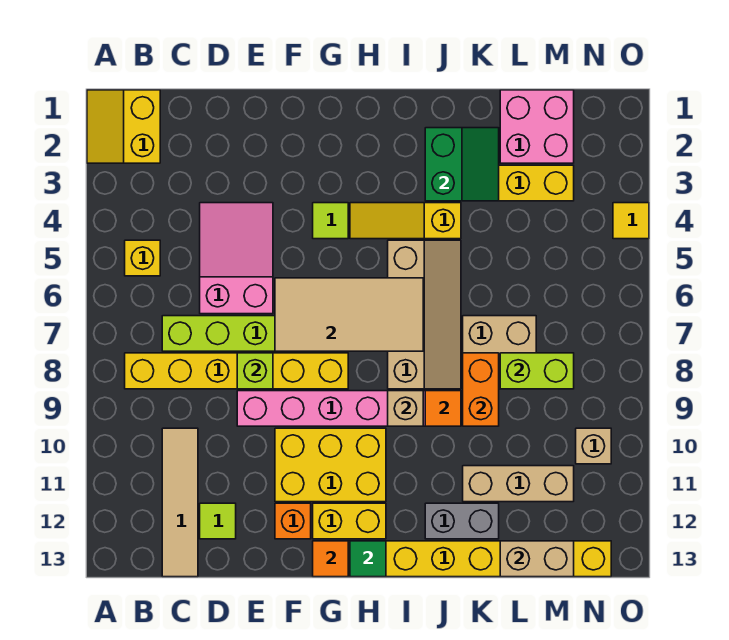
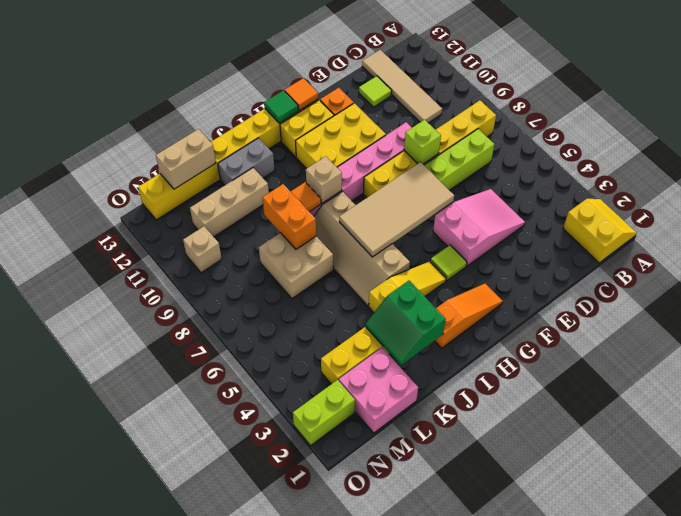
yellow 1x1 brick [125,240,160,276] -> none
pink 2x3 slope [200,203,273,314] -> pink 2x3 slope turned to [433,189,525,266]
none -> orange 1x3 slope [435,284,503,348]
lime 1x2 brick [500,353,574,389] -> lime 1x2 brick moved to [293,380,355,445]
yellow 1x1 tile [613,203,649,239] -> none

